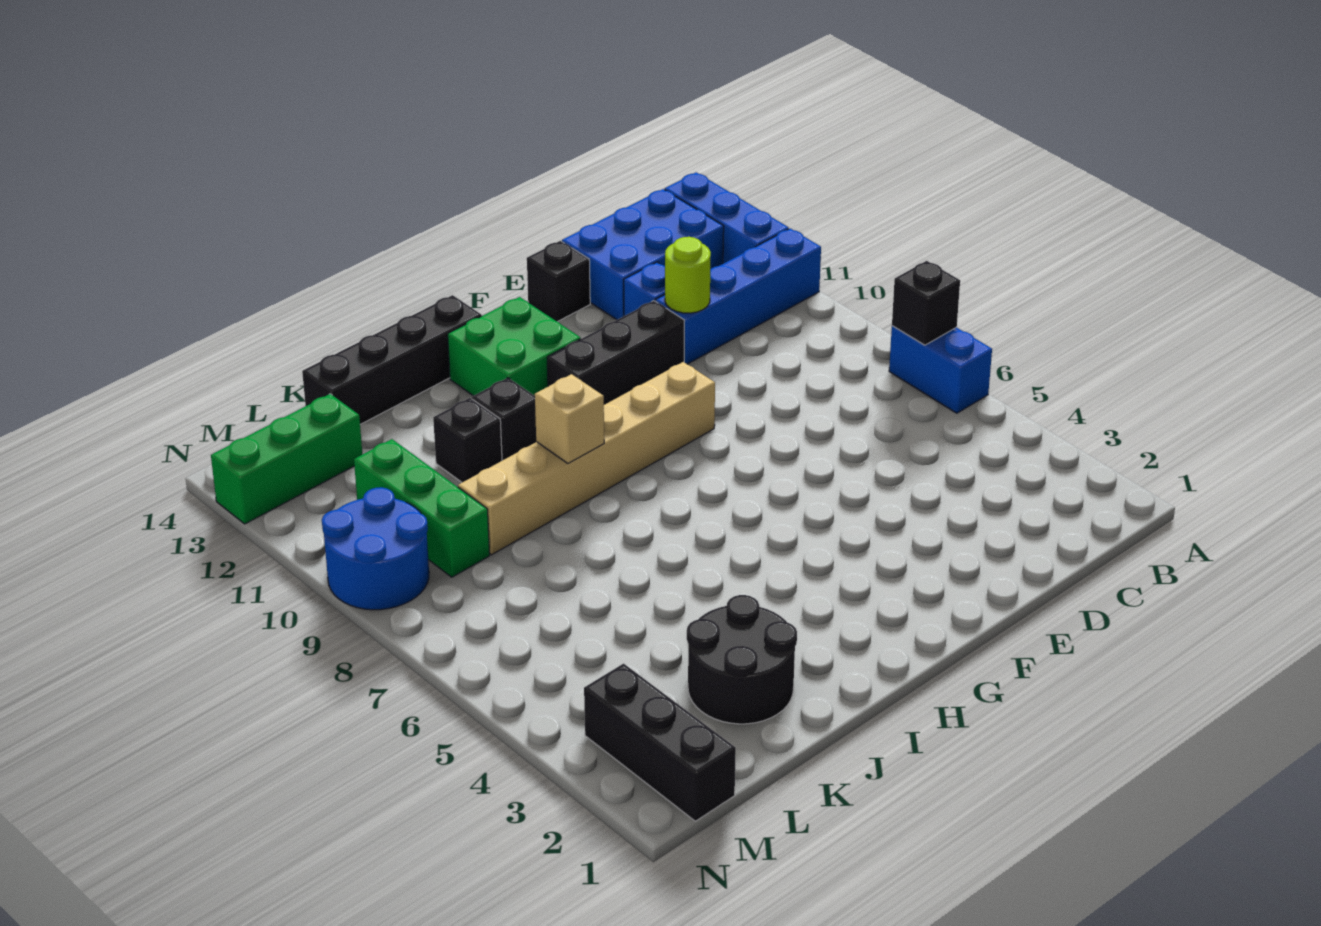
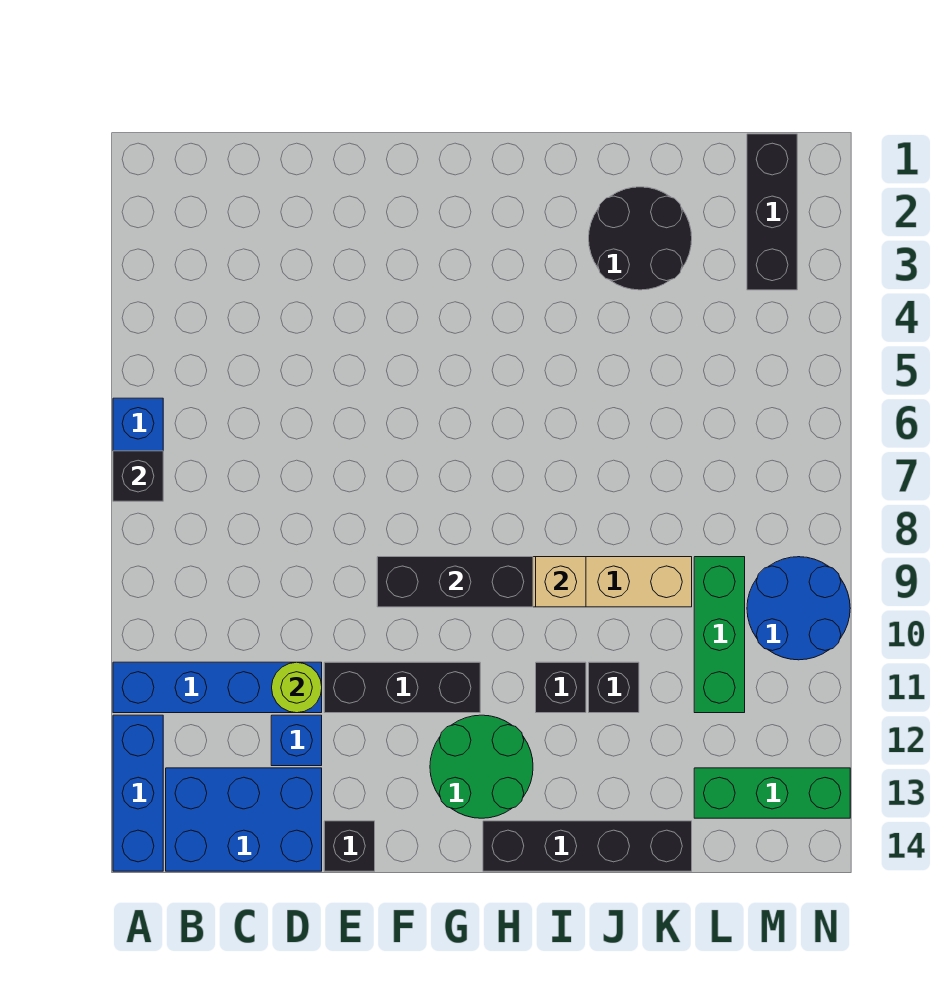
none -> black 1x3 brick [377,557,533,607]
green 2x2 brick [448,297,581,396] -> green 2x2 round brick [430,715,533,818]

